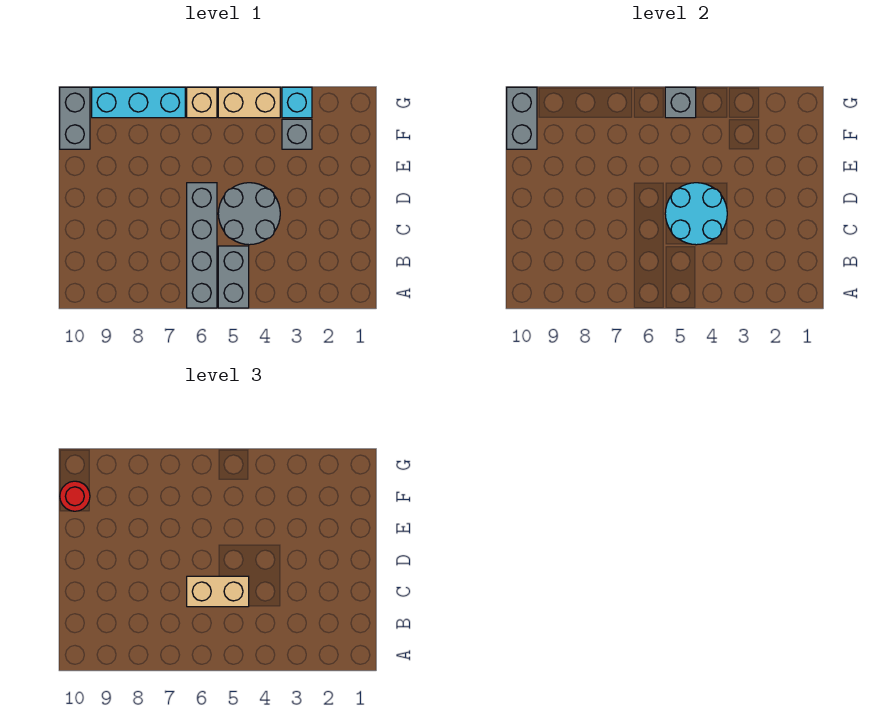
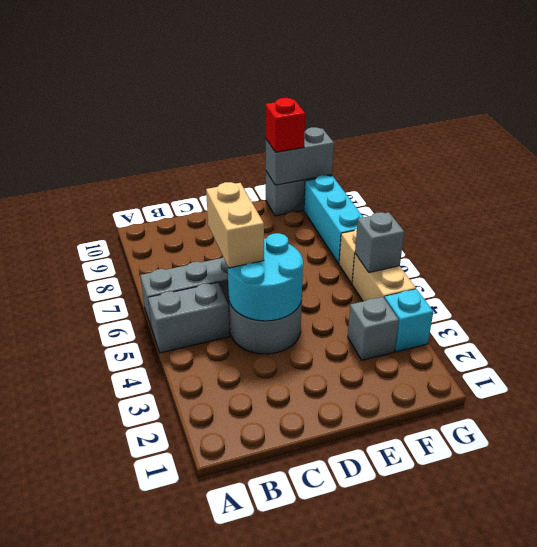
red 1x1 round brick [60,481,90,511] -> red 1x1 brick [266,98,305,152]

